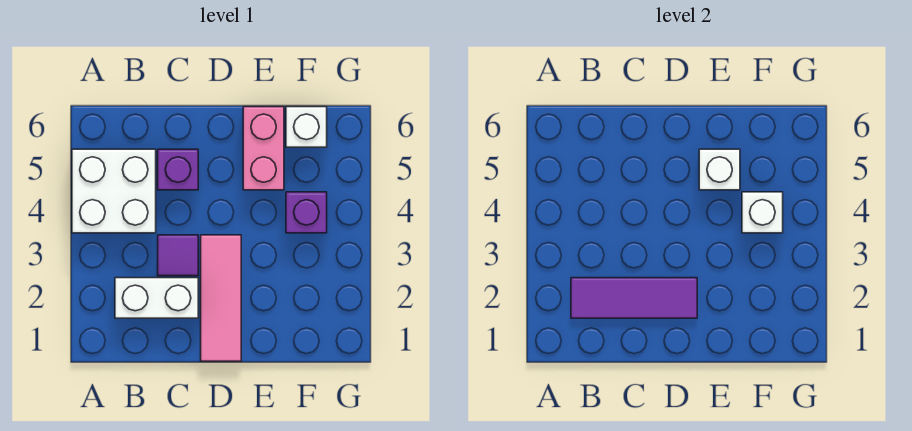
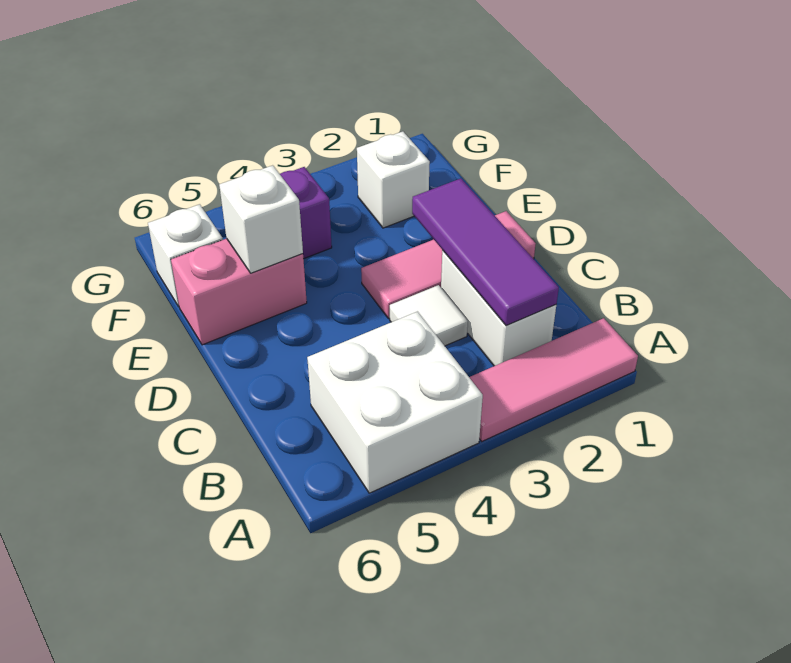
none -> pink 1x3 tile [469,318,638,441]
purple 1x1 tile [158,235,198,276] -> white 1x1 tile [390,285,468,346]
purple 1x1 brick [158,149,198,190] -> none
white 1x1 brick [742,192,783,233] -> white 1x1 brick moved to [357,131,430,228]

